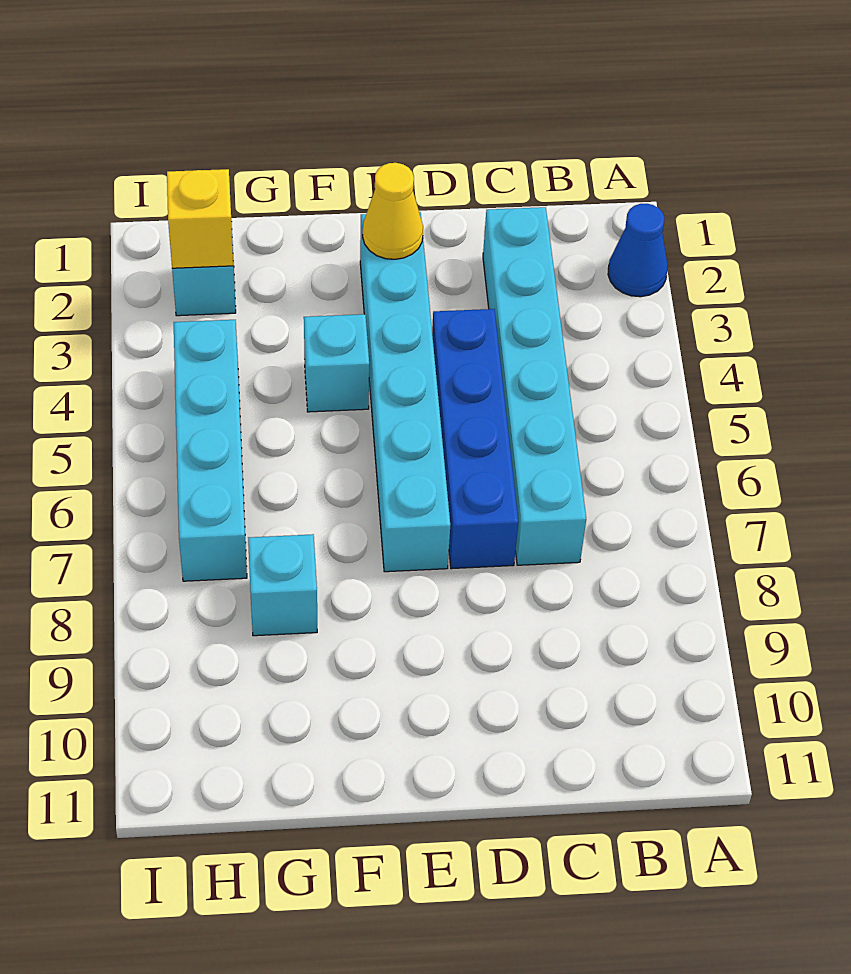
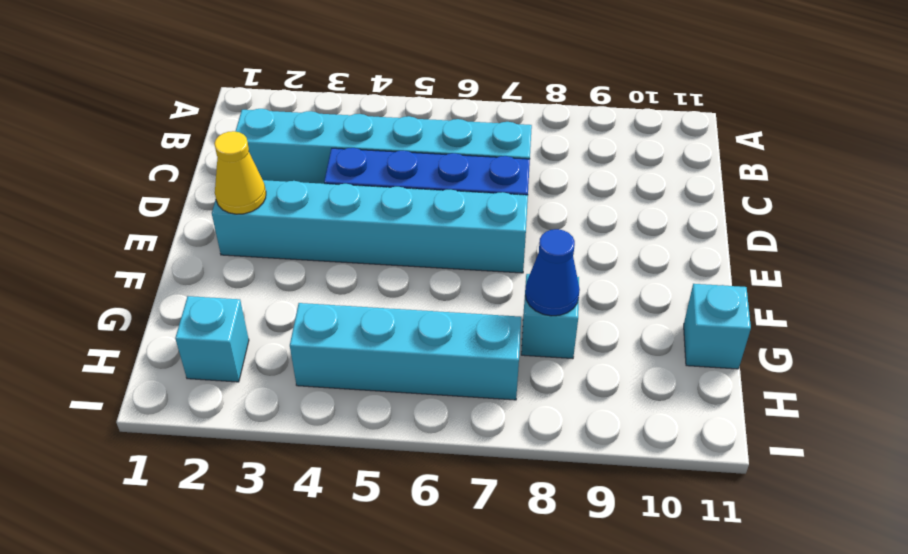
blue 1x1 cone [608,204,667,297] -> blue 1x1 cone moved to [525,229,580,316]
cyan 1x1 brick [304,314,369,412] -> cyan 1x1 brick moved to [684,284,751,369]
yellow 1x1 brick [167,169,233,268] -> none

